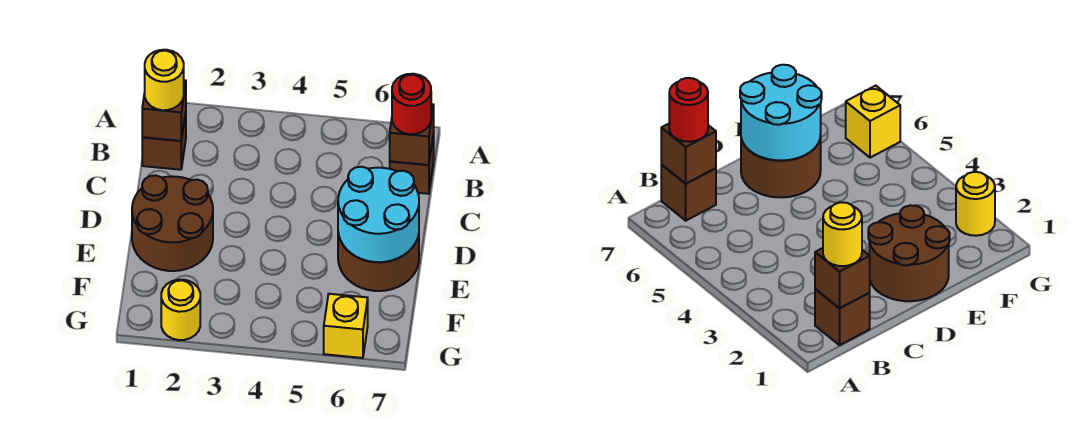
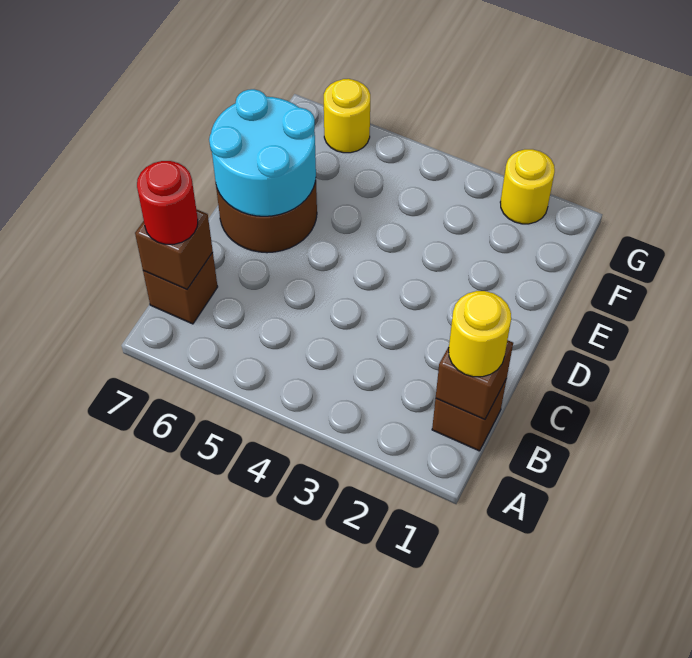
brown 2x2 round brick [132,175,213,271] -> none
yellow 1x1 brick [324,294,368,358] -> yellow 1x1 round brick [324,79,370,153]

